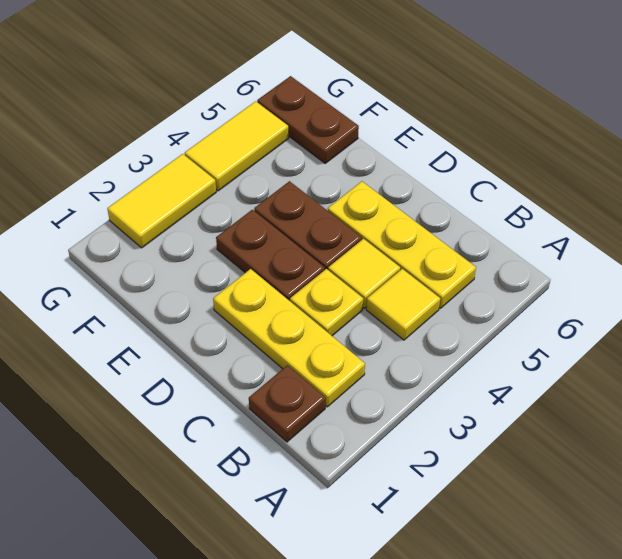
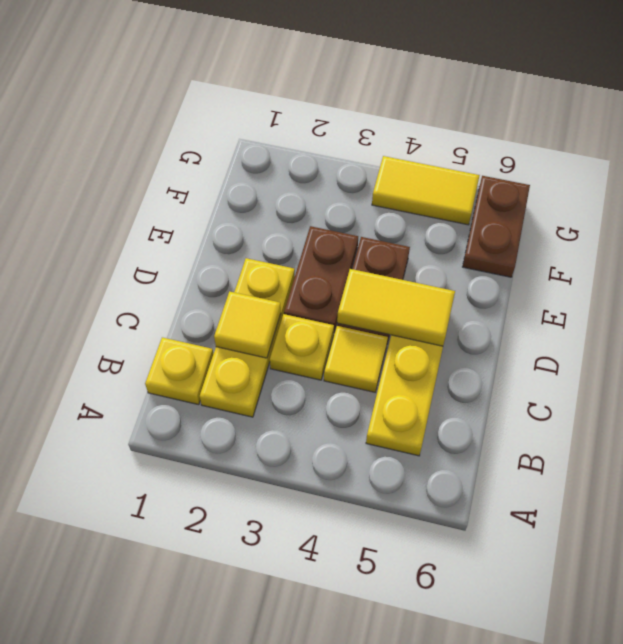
brown 1x1 plate [249,365,326,442] -> yellow 1x1 plate [145,337,213,405]
yellow 1x1 tile [366,269,440,340] -> yellow 1x1 tile moved to [214,291,281,358]
yellow 1x2 tile [107,154,216,248] -> yellow 1x2 tile moved to [337,269,455,346]

